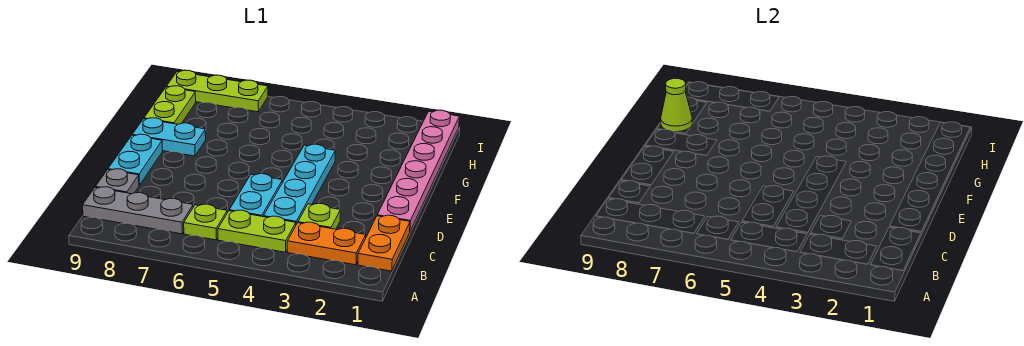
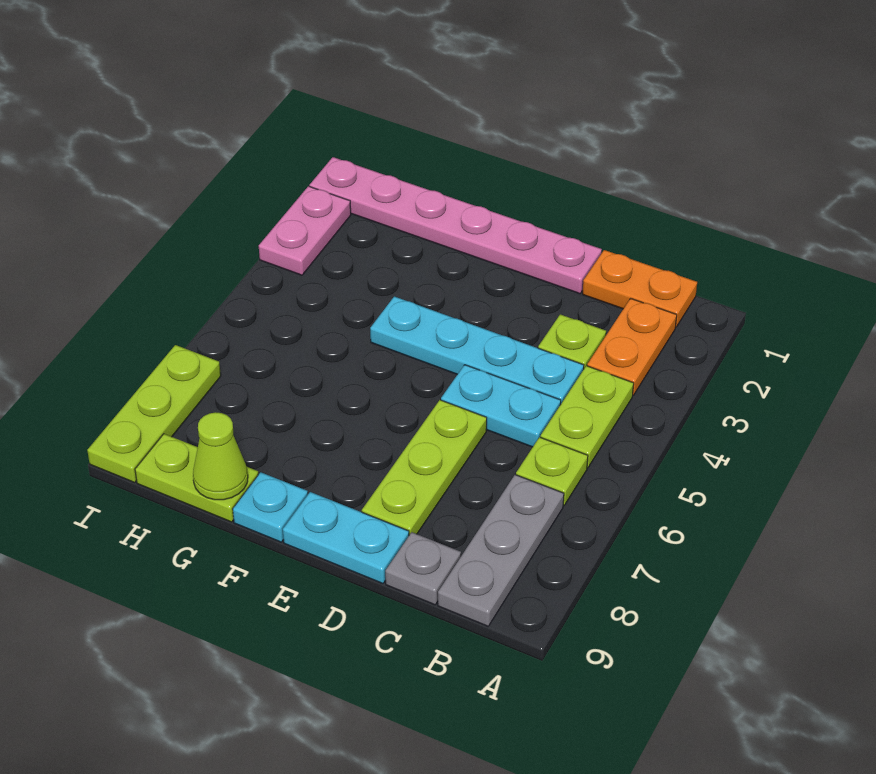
none -> lime 1x3 plate [362,400,487,535]
cyan 1x2 plate [133,118,206,156] -> cyan 1x1 plate [233,472,308,542]
none -> pink 1x2 plate [259,186,351,275]

